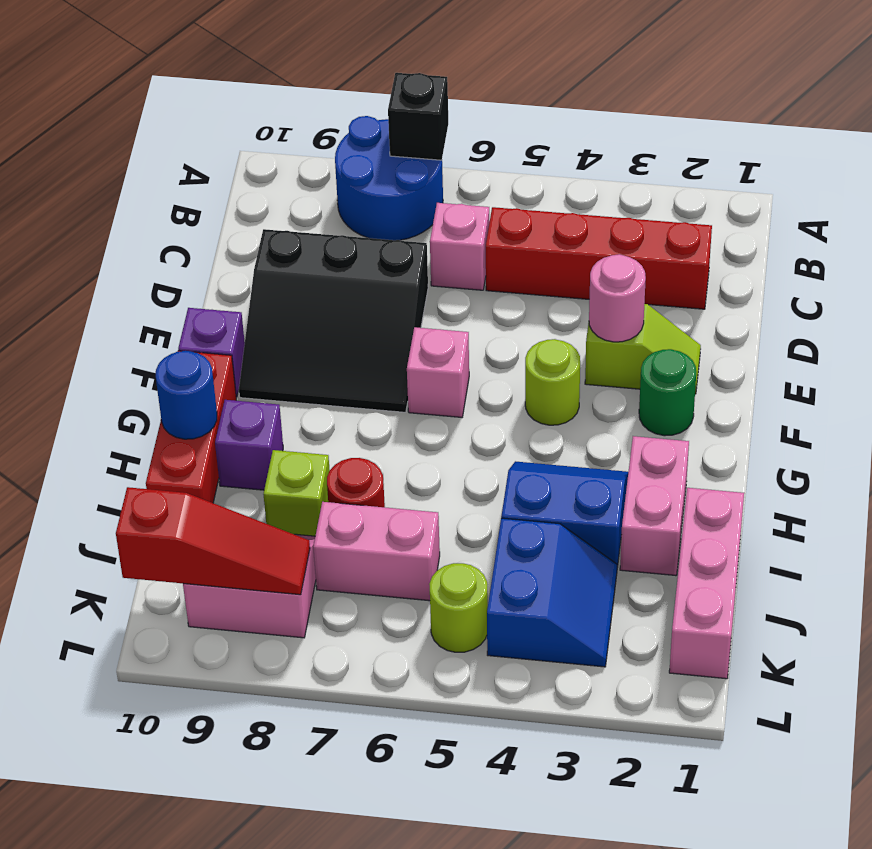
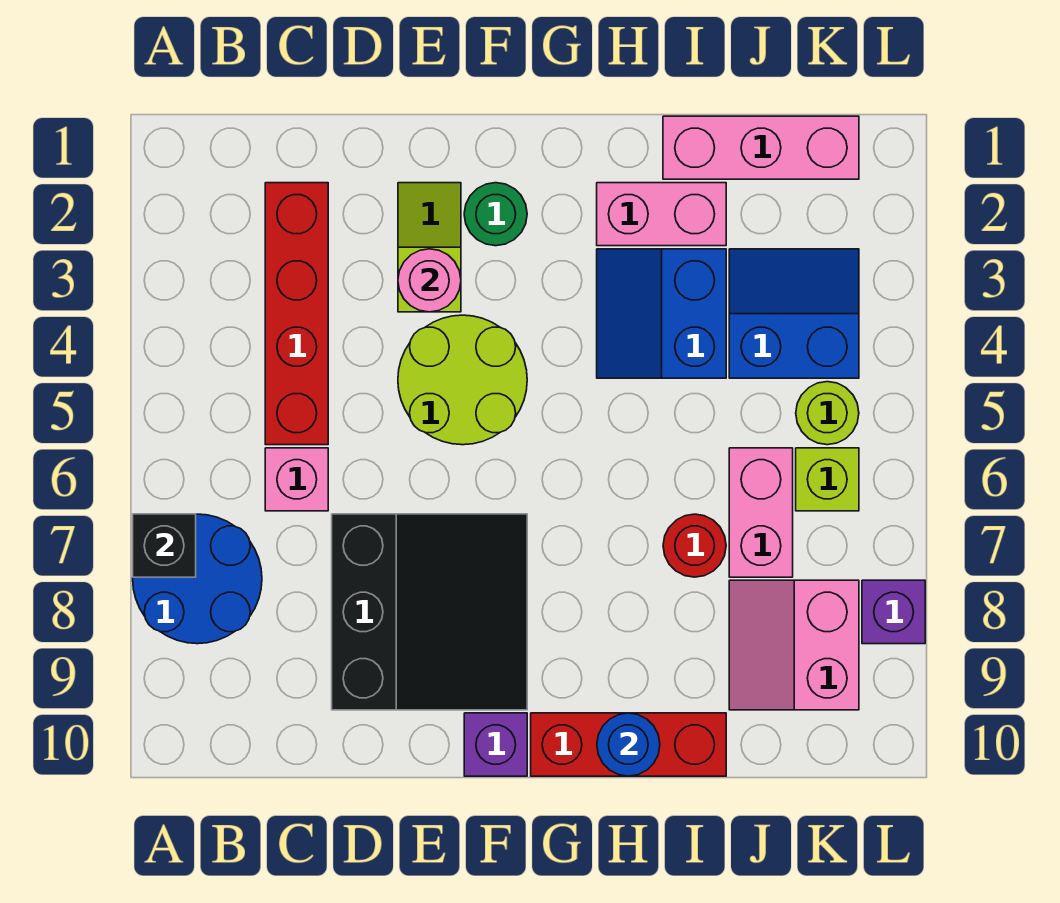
lime 1x1 round brick [525,339,580,425] -> lime 2x2 round brick [398,315,527,445]
pink 1x1 brick [407,327,469,417] -> none
purple 1x1 brick [215,400,283,490] -> purple 1x1 brick moved to [862,580,925,644]
lime 1x1 brick [263,450,330,536] -> lime 1x1 brick moved to [796,448,859,511]
red 1x3 slope [116,487,310,595] -> none

